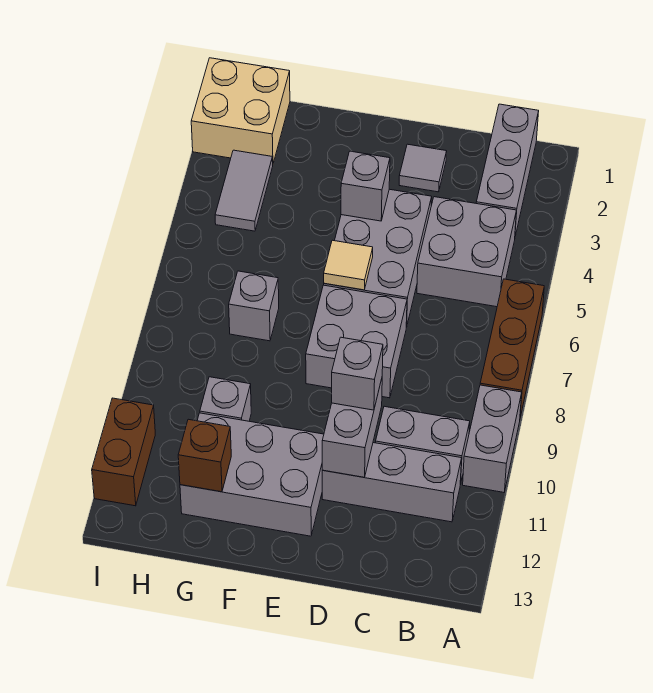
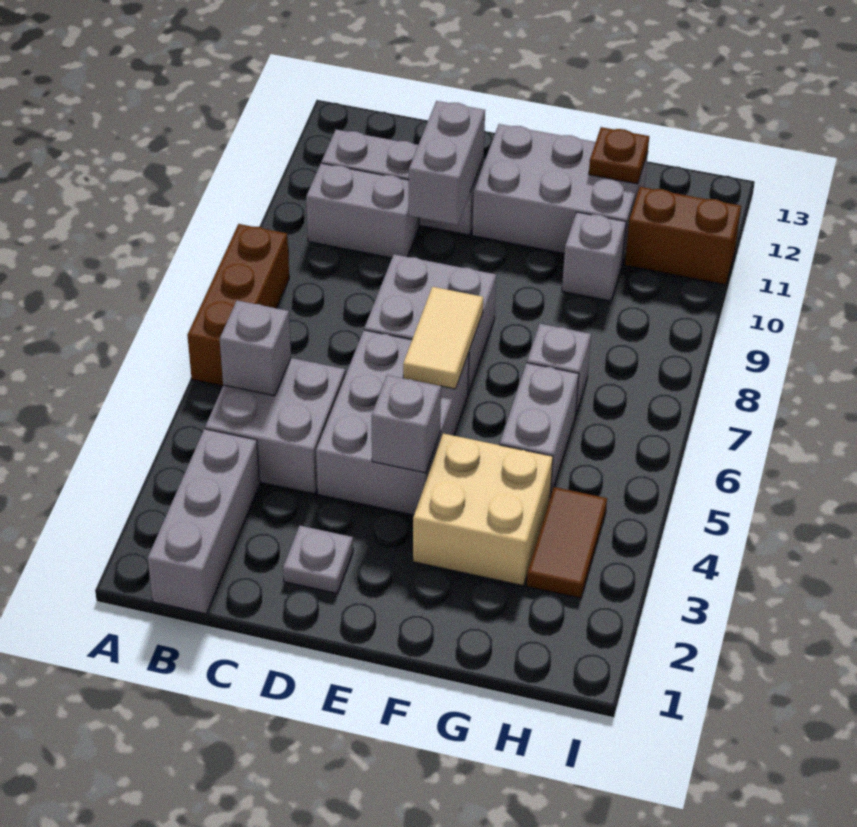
grey 1x2 brick [463,385,522,492] -> grey 1x2 brick moved to [500,363,579,497]
grey 1x1 tile [399,144,447,192] -> grey 1x1 plate [283,526,353,593]
grey 1x1 brick [332,337,383,410] -> grey 1x1 brick moved to [220,301,291,396]
tan 1x1 tile [324,240,373,290] -> tan 1x2 tile [403,287,483,389]
brown 1x1 brick [178,419,231,492] -> brown 1x1 plate [589,127,649,184]
tan 2x2 brick [191,58,290,163] -> tan 2x2 brick moved to [413,434,553,586]
grey 1x2 tile [215,150,273,231] -> brown 1x2 tile [527,487,607,598]
brown 1x2 brick [92,398,155,506] -> brown 1x2 brick turned to [625,187,741,285]

